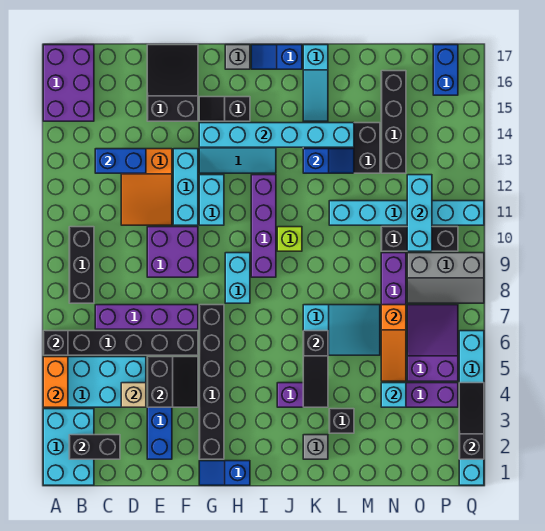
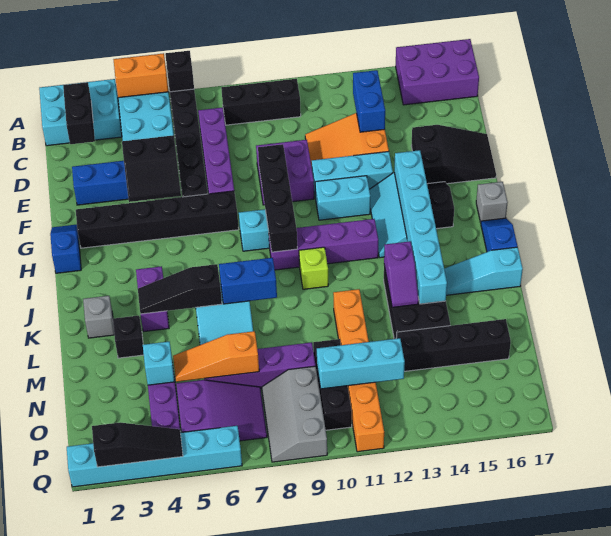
tan 1x1 brick [121,383,146,407] -> none
none -> black 1x4 brick [258,144,297,252]
blue 1x2 slope [303,149,354,173] -> purple 1x2 slope [384,241,419,307]
cyan 1x6 brick [329,201,484,225] -> orange 1x6 brick [333,289,384,452]
blue 1x2 brick [433,45,458,95] -> blue 1x2 brick moved to [219,258,277,304]

